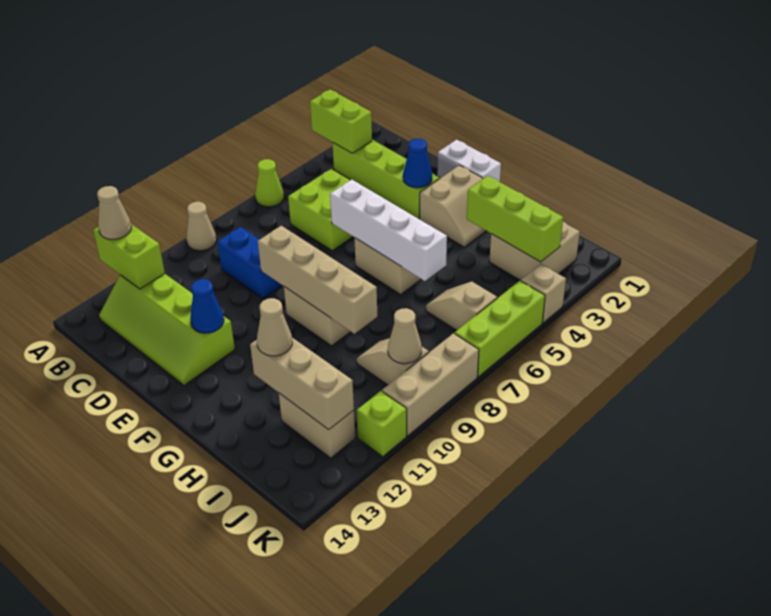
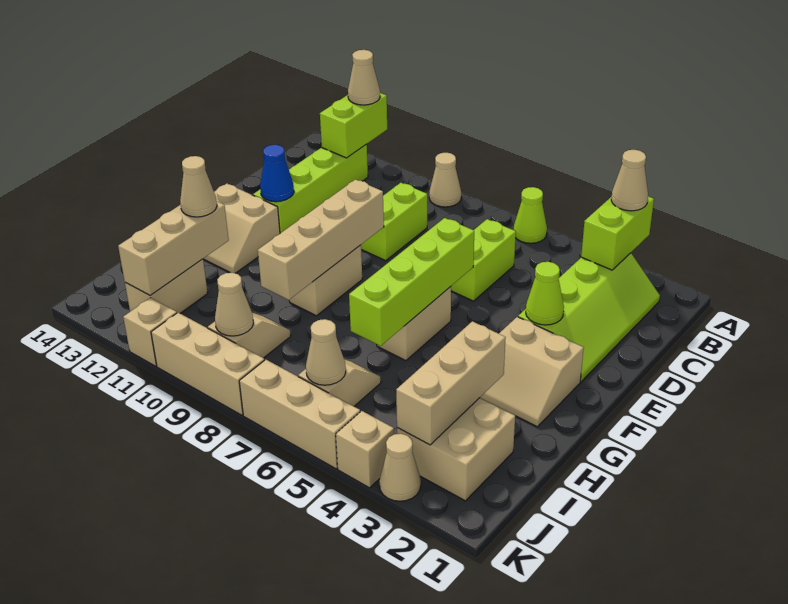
none -> tan 1x1 cone [611,150,648,211]
lime 2x2 brick [288,169,353,251] -> lime 1x2 brick [451,219,516,301]
blue 1x2 brick [218,227,282,298] -> lime 1x2 brick [361,183,427,261]
white 1x2 brick [437,140,501,182] -> none
blue 1x1 cone [403,138,432,188] -> lime 1x1 cone [526,262,564,325]
white 1x4 brick [330,180,447,281] -> lime 1x4 brick [349,218,474,346]
none -> tan 2x2 slope [203,184,280,273]
lime 1x3 brick [467,176,563,262] -> tan 1x3 brick [396,321,506,445]
none -> tan 1x1 cone [306,319,346,385]
none -> tan 1x1 cone [379,434,421,501]
lime 1x3 brick [455,281,545,377] -> tan 1x3 brick [239,360,360,469]
lime 1x1 brick [357,391,407,457] -> tan 1x1 brick [123,298,177,366]

